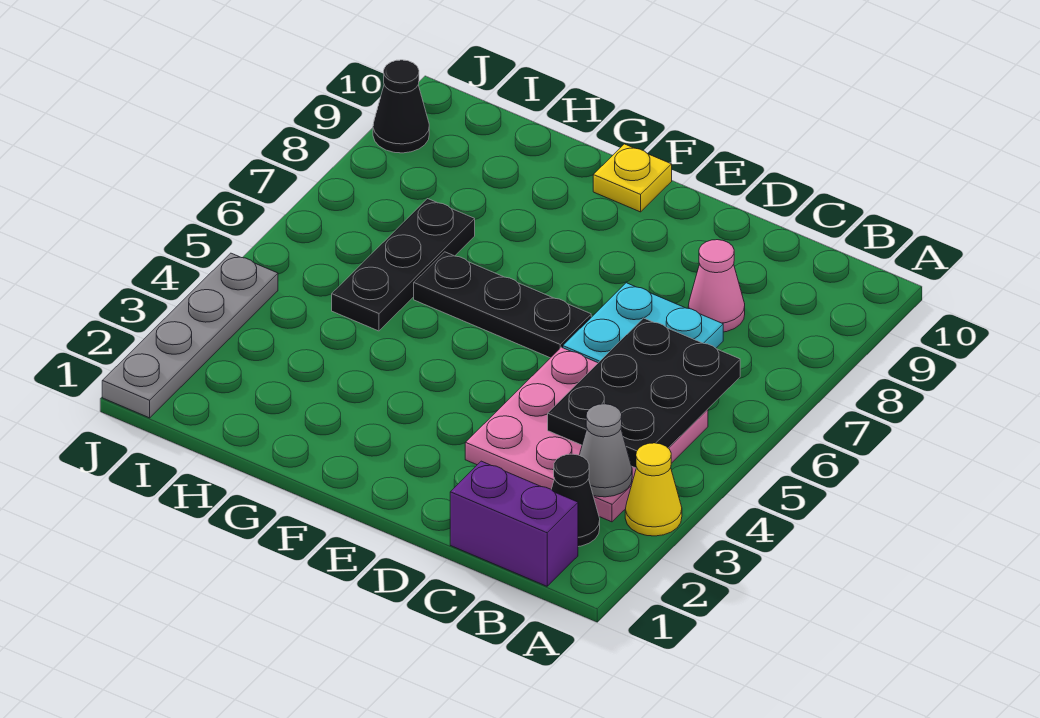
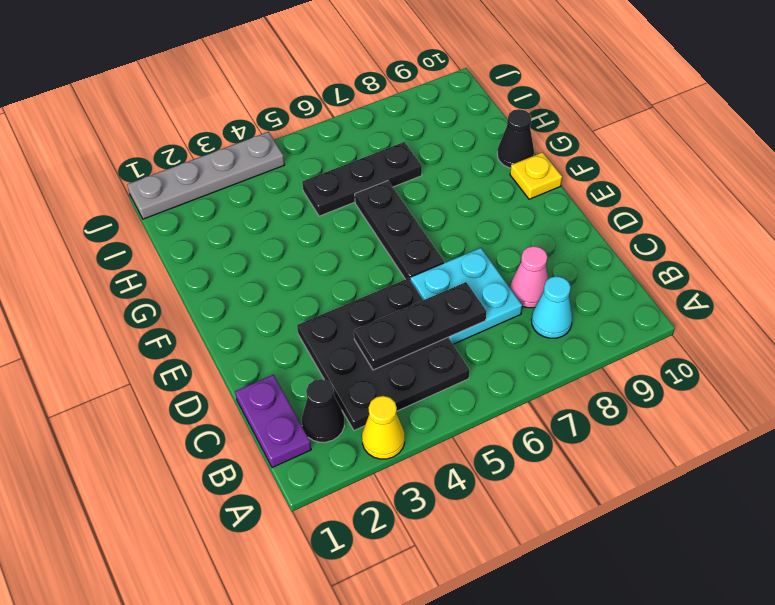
purple 1x2 brick [450,461,578,586] -> purple 1x2 plate [235,375,311,468]
pink 3x3 plate [465,347,708,522] -> black 3x3 plate [297,278,470,430]
grey 1x1 cone [579,404,632,497] -> none
black 2x3 plate [548,318,740,468] -> black 1x3 plate [354,282,487,370]
none -> cyan 1x1 cone [531,276,572,338]
black 1x1 cone [373,60,429,153] -> black 1x1 cone moved to [497,109,534,168]

